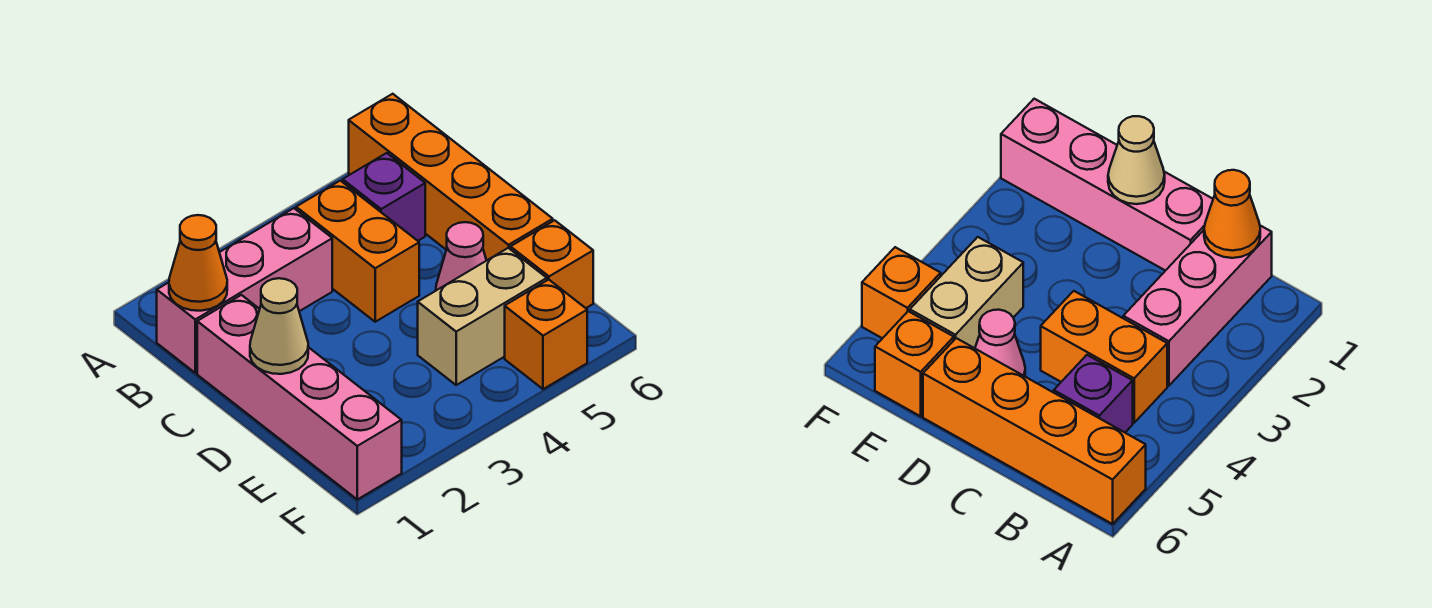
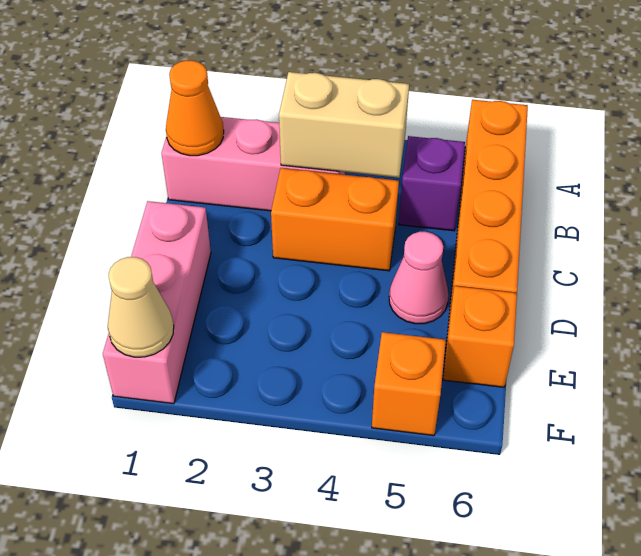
orange 1x2 brick [296,181,419,322] -> orange 1x2 brick turned to [271,168,399,271]
pink 1x4 brick [197,295,402,499] -> pink 1x3 brick [103,201,211,404]
tan 1x1 cone [250,278,308,374] -> tan 1x1 cone moved to [108,257,174,357]
tan 1x2 brick [418,248,547,385] -> tan 1x2 brick moved to [279,72,409,178]

